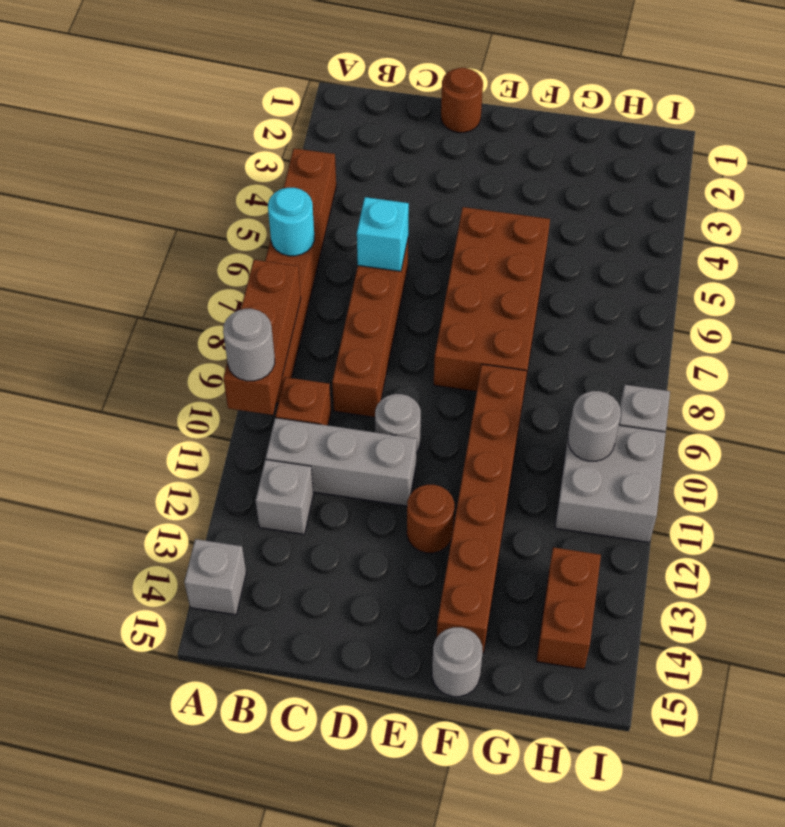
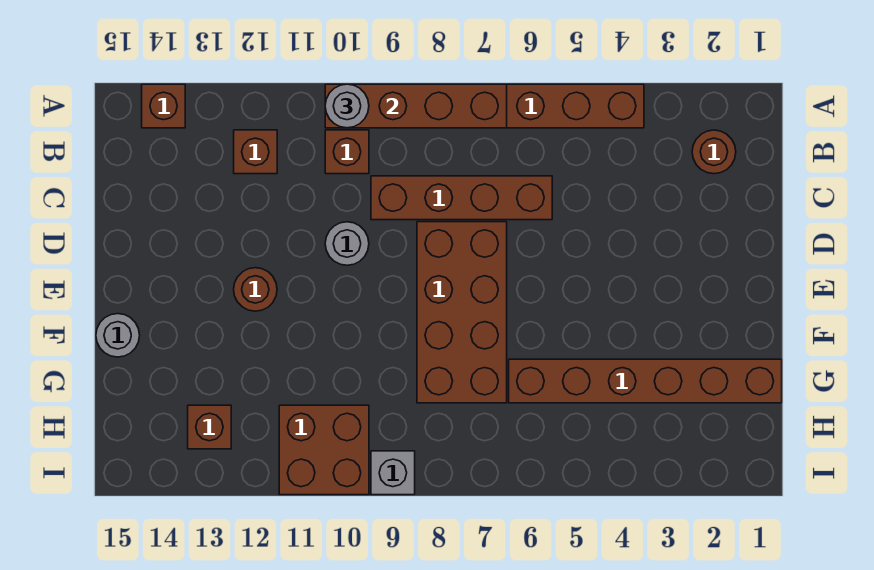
cyan 1x1 round brick [268,188,314,256] -> none
brown 1x3 brick [223,260,301,415] -> brown 1x4 brick [325,84,507,128]
grey 1x1 brick [184,539,246,615] -> brown 1x1 brick [142,84,185,128]
grey 1x3 brick [266,418,417,506] -> none
grey 1x1 brick [256,460,313,534] -> brown 1x1 brick [234,130,277,174]
cyan 1x1 brick [357,197,409,271] -> none
brown 1x1 round brick [441,68,483,133] -> brown 1x1 round brick moved to [692,130,736,174]
brown 2x4 brick [434,207,550,392] -> brown 2x4 brick turned to [417,222,507,403]
brown 1x6 brick [437,364,527,653] -> brown 1x6 brick moved to [509,359,782,403]
grey 2x2 brick [555,421,666,542] -> brown 2x2 brick [279,405,369,495]
grey 1x1 round brick [568,391,621,461] -> none
brown 1x2 brick [536,547,601,669] -> brown 1x1 brick [188,405,231,449]

